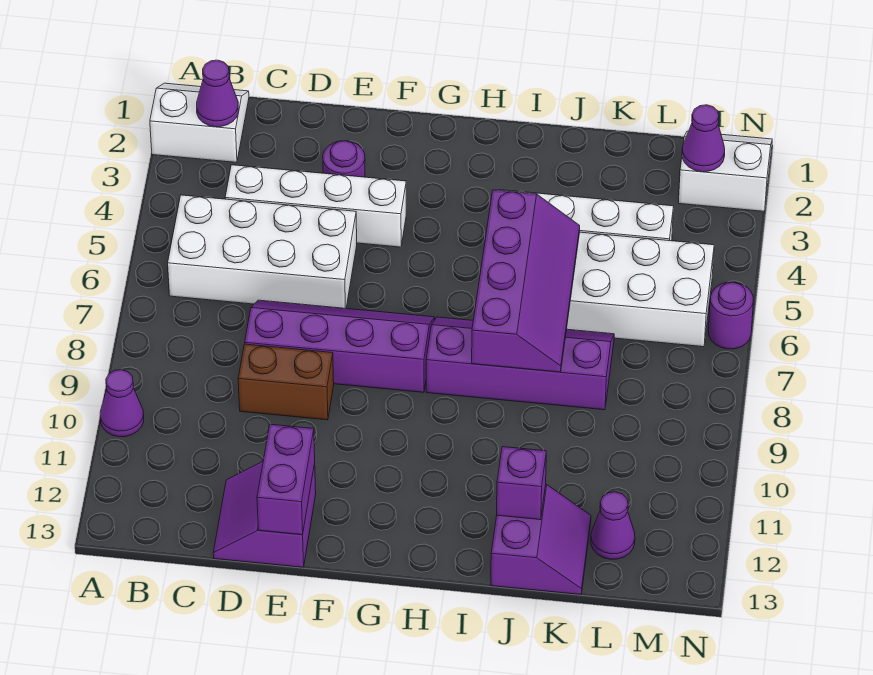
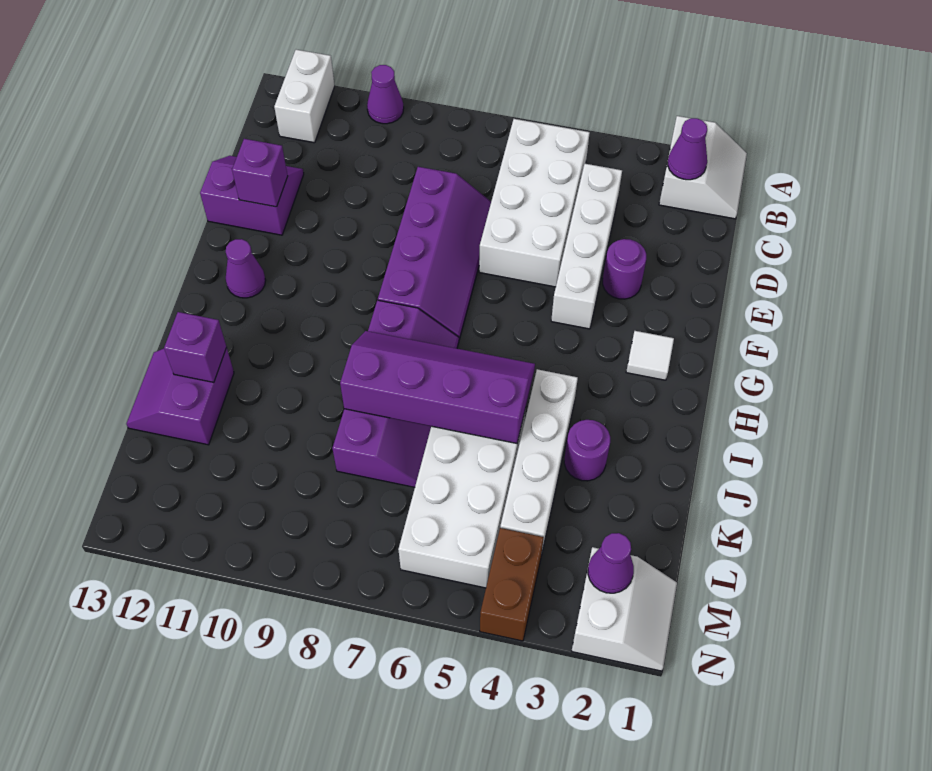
none -> white 1x2 brick [274,50,335,143]
brown 1x2 brick [238,344,334,420] -> brown 1x2 brick moved to [480,528,544,641]
purple 1x2 brick [257,424,315,535] -> purple 1x1 brick [232,139,288,207]
none -> white 1x1 tile [626,331,674,380]
purple 2x4 slope [472,190,580,372] -> purple 2x4 slope turned to [340,331,535,443]
purple 2x2 slope [491,484,591,595] -> purple 2x2 slope turned to [127,348,234,445]
purple 1x1 cone [591,492,635,559] -> purple 1x1 cone moved to [226,239,266,298]
purple 1x1 round brick [708,282,753,349] -> purple 1x1 round brick moved to [564,420,610,481]

